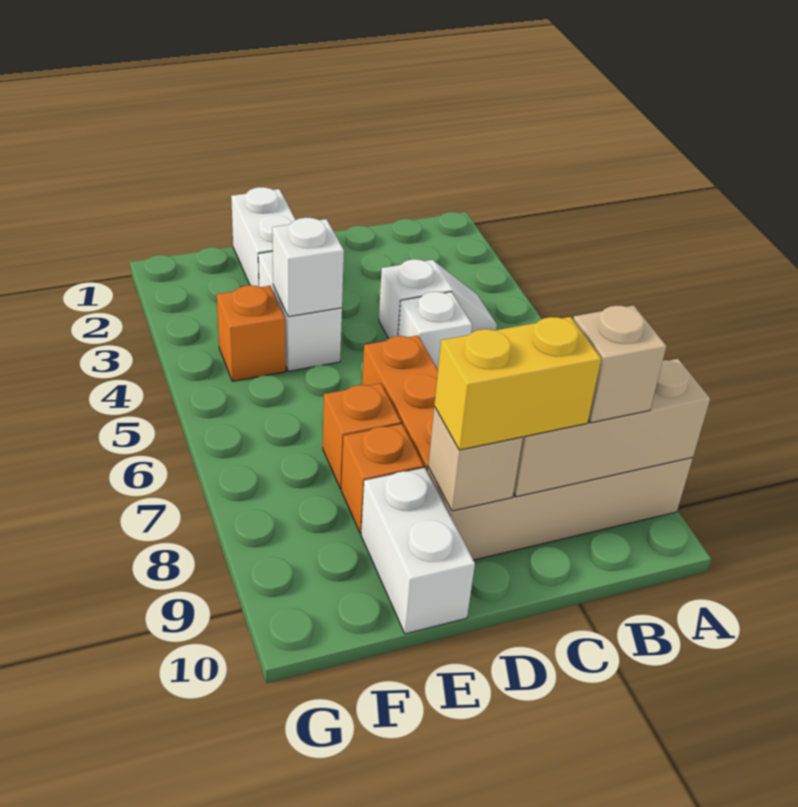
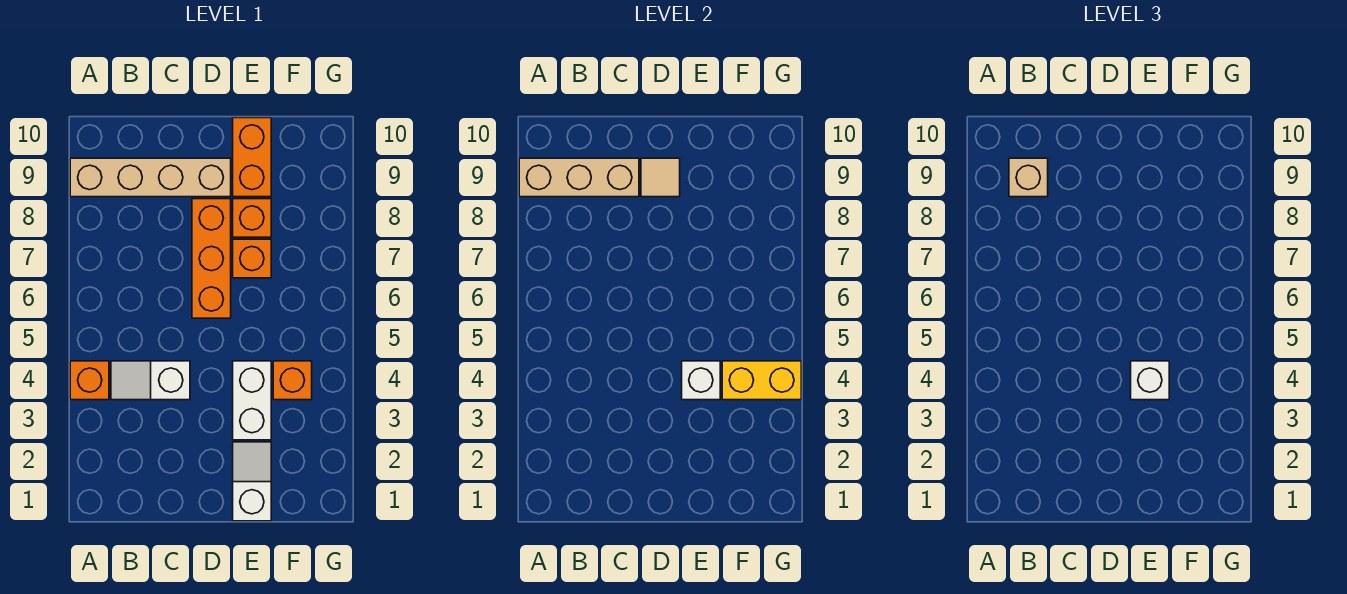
none -> orange 1x1 brick [70,361,109,400]
white 1x1 brick [398,292,472,369] -> white 1x1 brick moved to [1131,361,1169,400]
yellow 1x2 brick [434,317,601,450] -> yellow 1x2 brick moved to [722,361,801,400]
tan 1x1 brick [428,406,523,511] -> tan 1x1 tile [641,158,680,197]
white 1x2 brick [231,187,296,287] -> white 1x2 slope [233,442,271,521]
white 1x2 brick [361,468,475,634] -> orange 1x2 brick [233,118,271,197]

